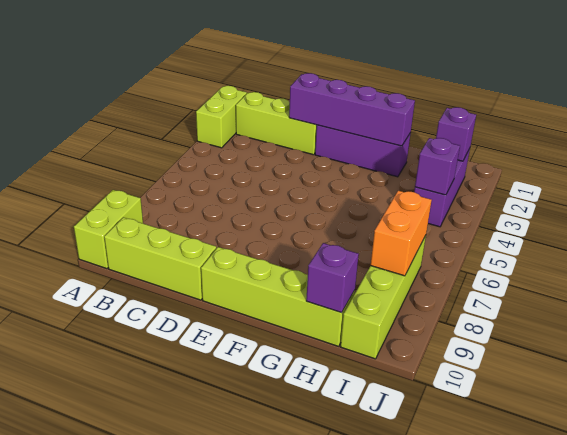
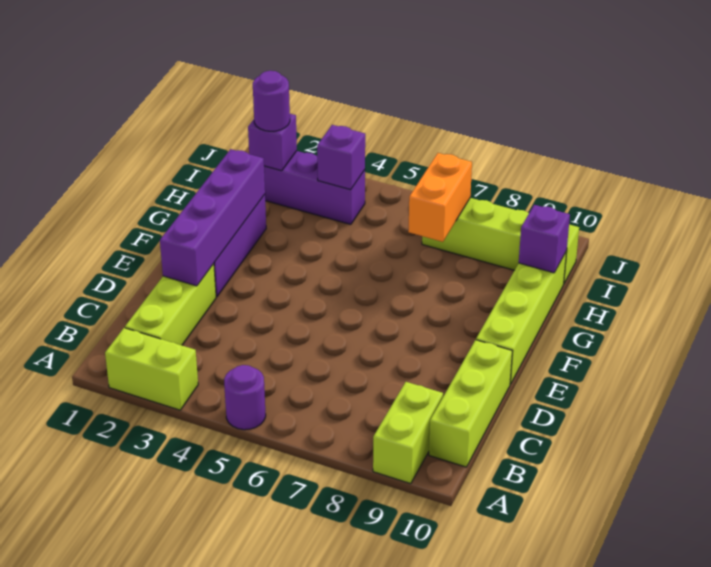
none -> purple 1x1 round brick [224,365,266,430]
lime 1x2 brick [74,190,143,269] -> lime 1x2 brick turned to [373,382,443,484]
none -> purple 1x1 round brick [253,71,290,131]
orange 1x2 brick [371,191,432,276] -> orange 1x2 brick turned to [408,153,472,242]

